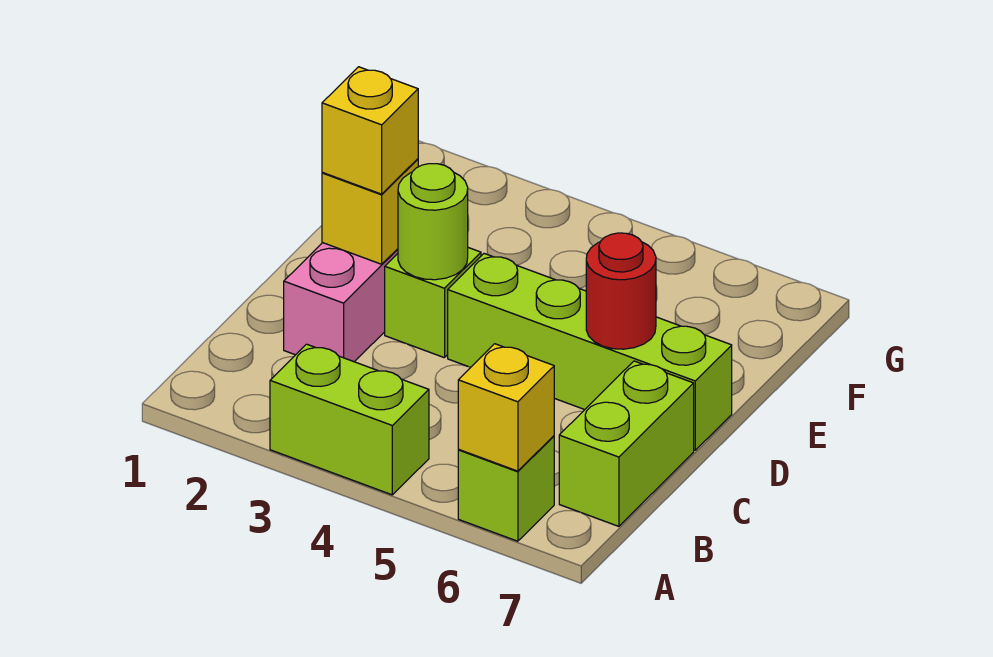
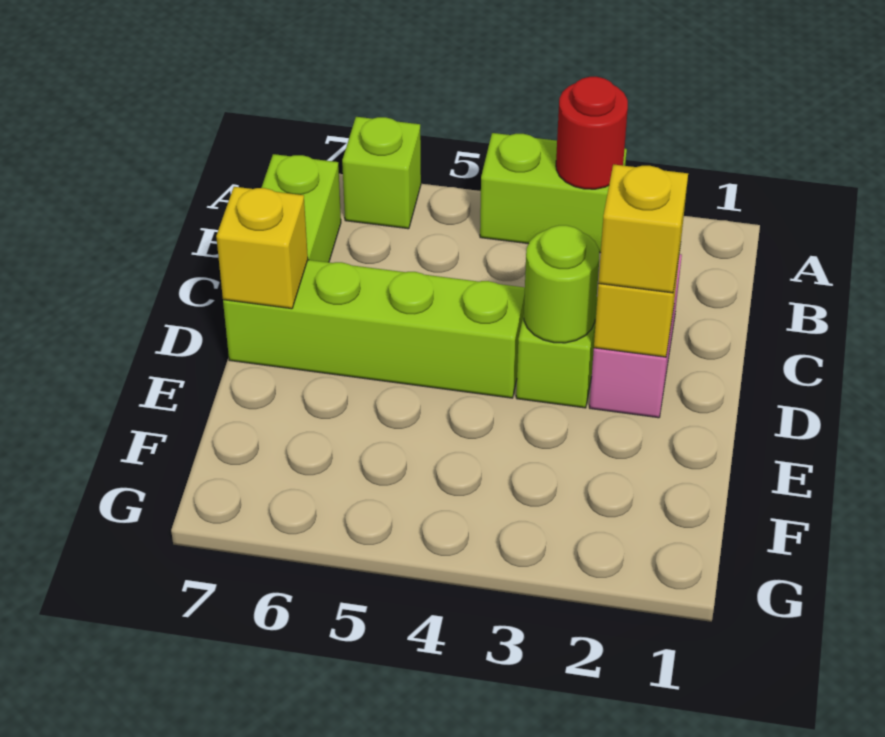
yellow 1x1 brick [458,344,554,471] -> yellow 1x1 brick moved to [216,187,308,309]
red 1x1 round brick [586,233,656,349] -> red 1x1 round brick moved to [556,77,628,189]

